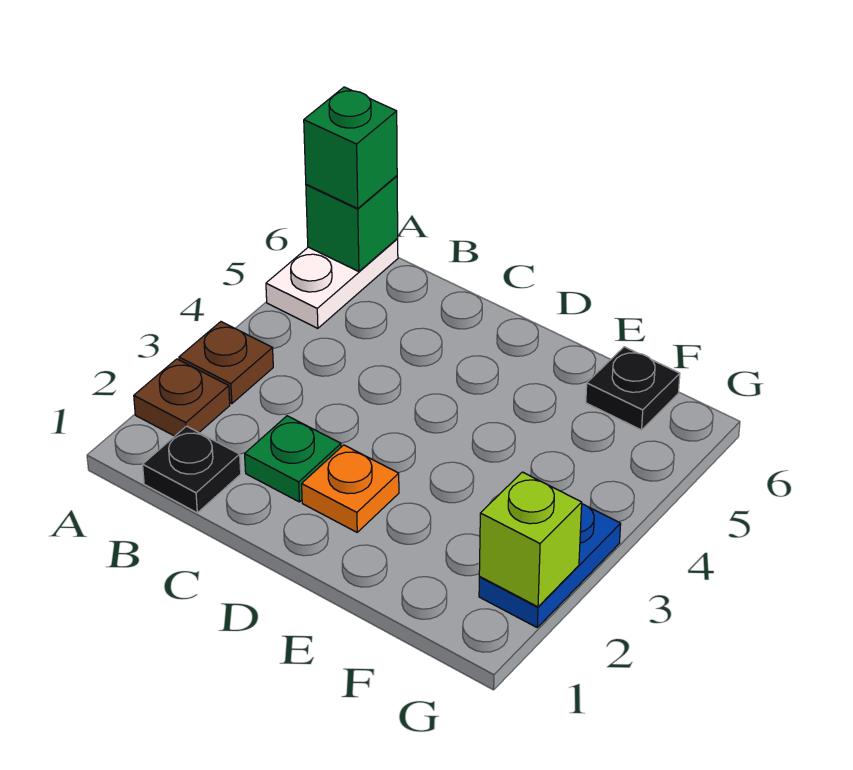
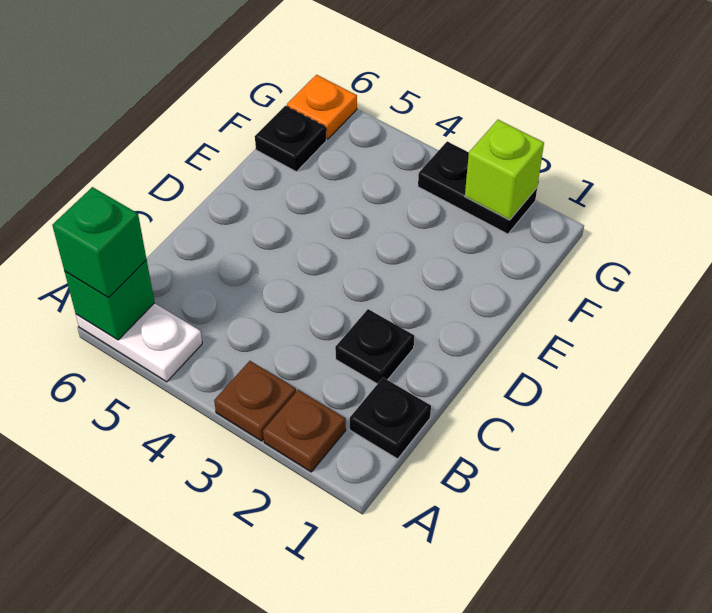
green 1x1 plate [245,416,341,502] -> black 1x1 plate [335,309,414,384]
orange 1x1 plate [302,445,399,532] -> orange 1x1 plate moved to [287,75,357,139]
blue 1x2 plate [479,504,621,627] -> black 1x2 plate [418,141,537,234]

